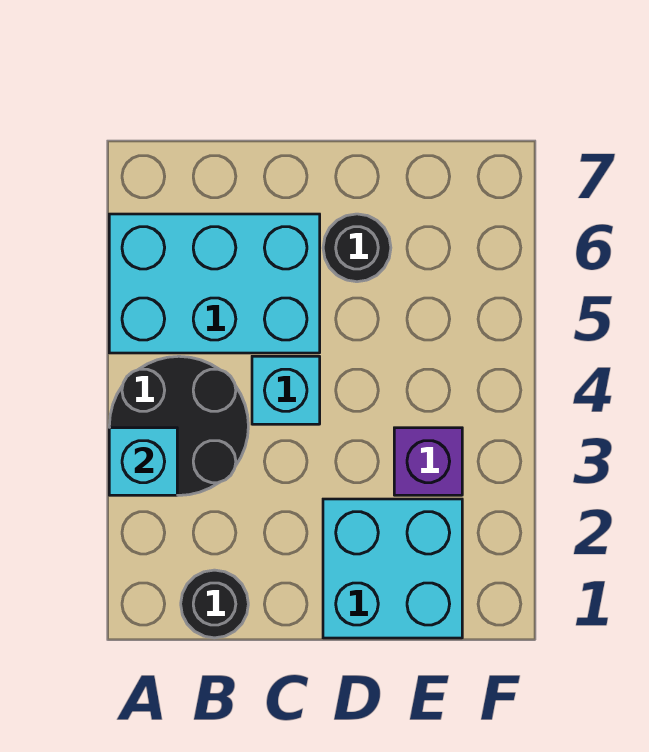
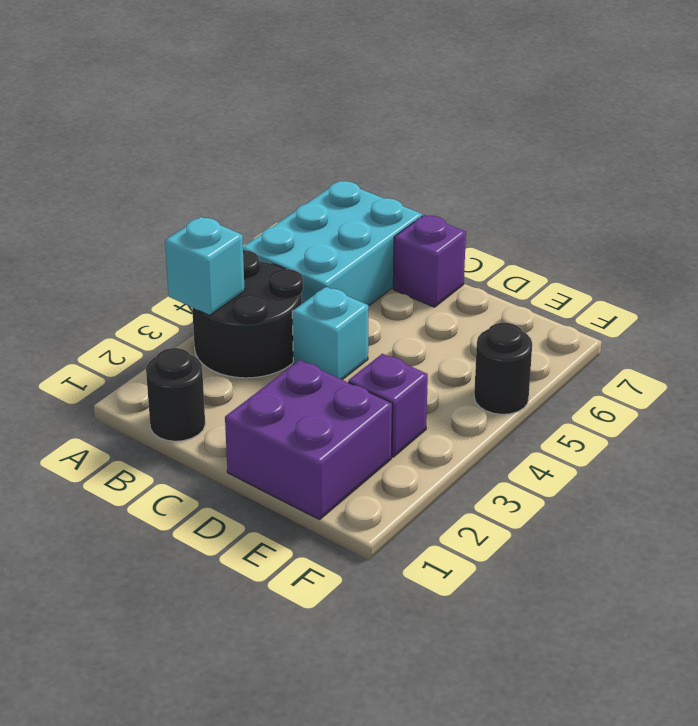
cyan 2x3 brick [109,214,320,353] -> cyan 2x3 brick turned to [243,181,422,305]
none -> purple 1x1 brick [393,215,466,307]
cyan 2x2 brick [323,499,462,638] -> purple 2x2 brick [225,360,392,520]
black 1x1 round brick [323,214,391,282] -> black 1x1 round brick moved to [474,323,532,414]

